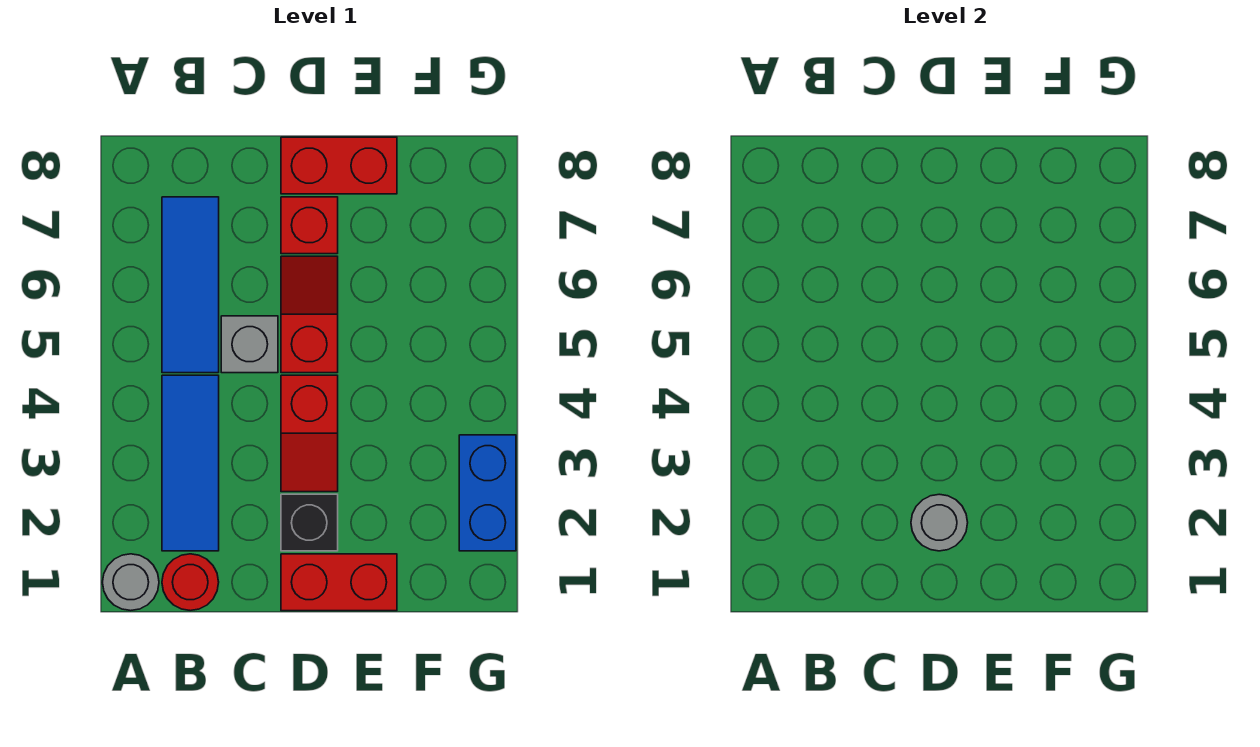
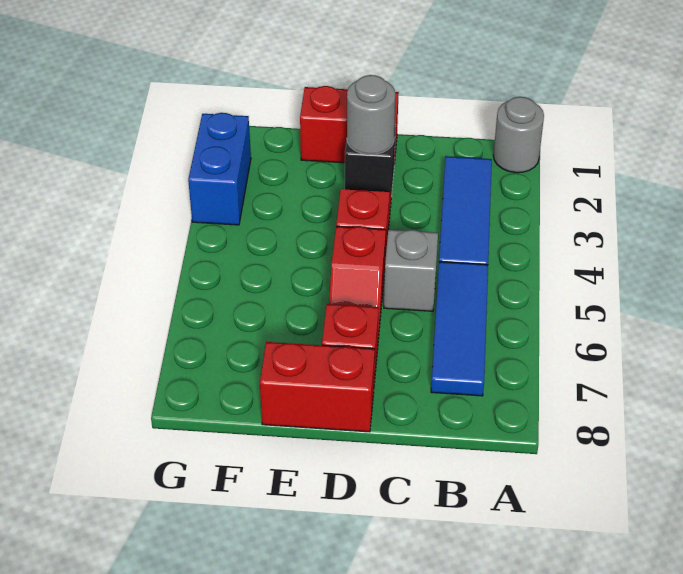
red 1x1 round brick [162,554,219,611] -> none

